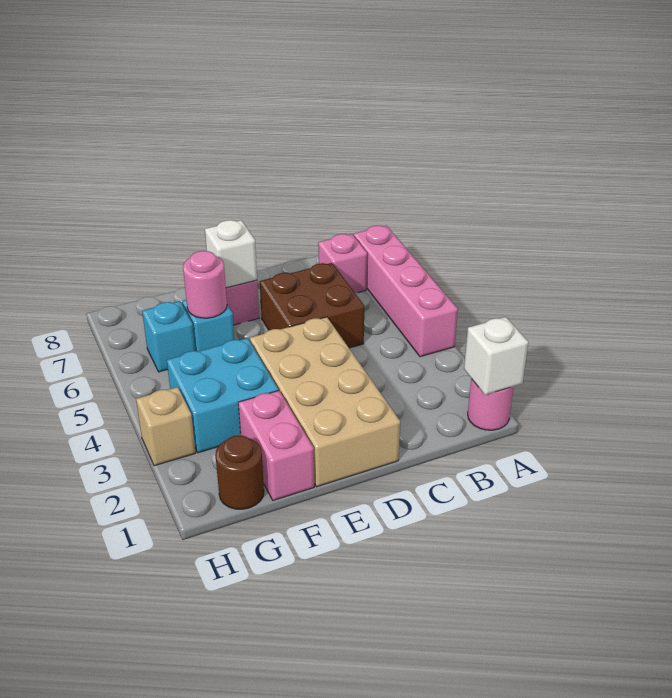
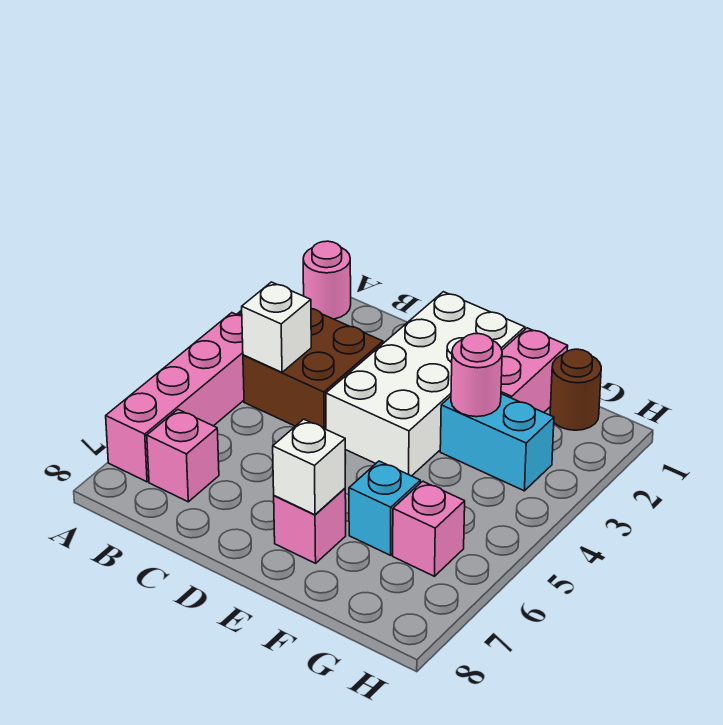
white 1x1 brick [464,317,528,395] -> white 1x1 brick moved to [242,282,311,372]
brown 2x2 brick [260,263,364,348] -> brown 2x2 brick moved to [243,309,383,429]
tan 2x4 brick [250,317,400,487] -> white 2x4 brick [326,292,525,476]
cyan 2x2 brick [167,338,278,453] -> cyan 1x2 brick [440,394,554,491]
pink 1x1 round brick [183,251,227,318] -> pink 1x1 round brick moved to [451,334,502,417]
cyan 1x1 brick [142,301,195,372] -> pink 1x1 brick [393,481,465,576]
tan 1x1 brick [136,387,196,466] -> none

